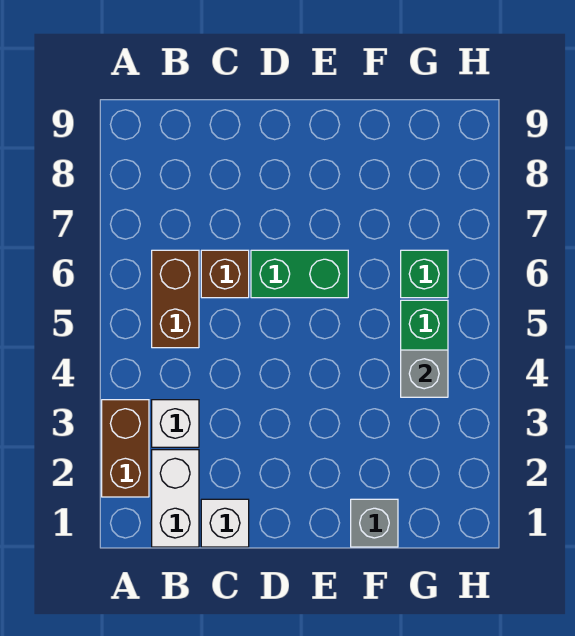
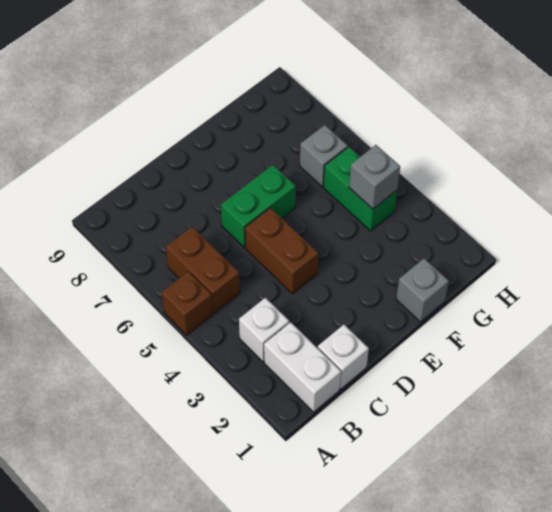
brown 1x2 brick [102,400,149,497] -> brown 1x2 brick moved to [245,208,319,294]
brown 1x1 brick [201,250,249,298] -> brown 1x1 brick moved to [161,271,213,335]
green 1x1 brick [401,250,448,298] -> grey 1x1 brick [300,125,348,187]

